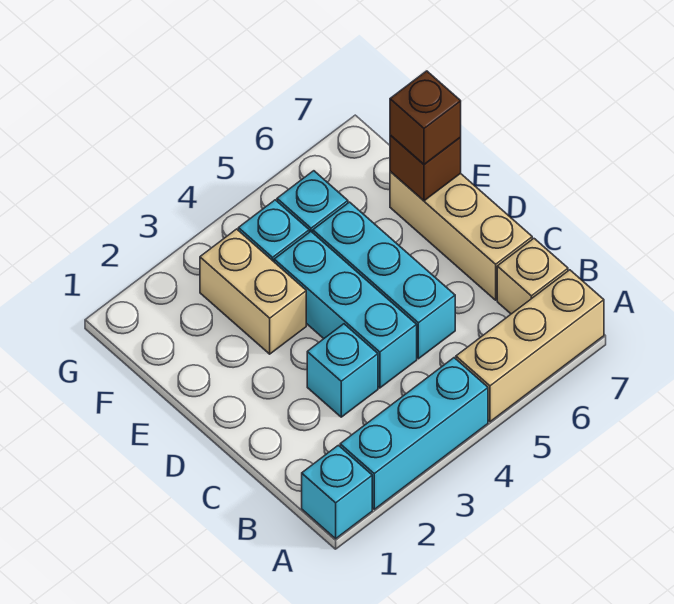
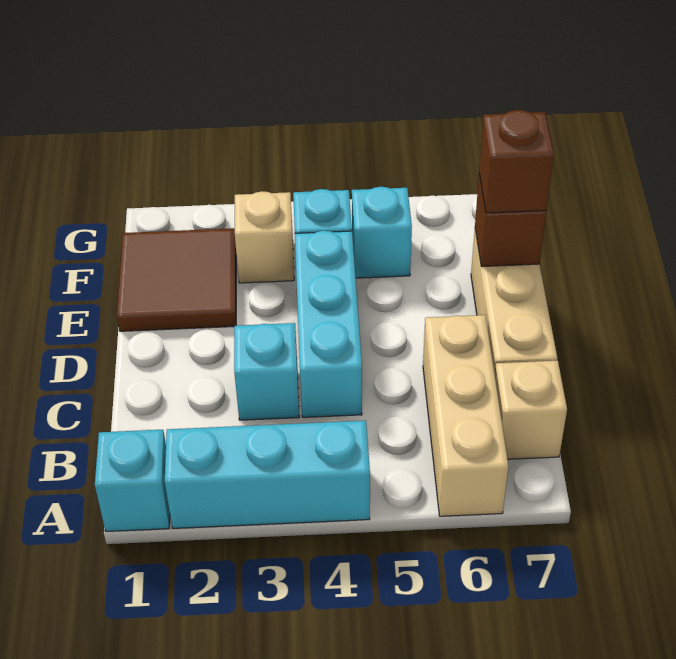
tan 1x3 brick [456,270,604,422] -> tan 1x3 brick turned to [423,315,508,516]
cyan 1x3 brick [313,202,455,359] -> none
none -> brown 2x2 tile [117,228,236,331]
tan 1x2 brick [200,229,306,354] -> tan 1x1 brick [235,191,294,283]

